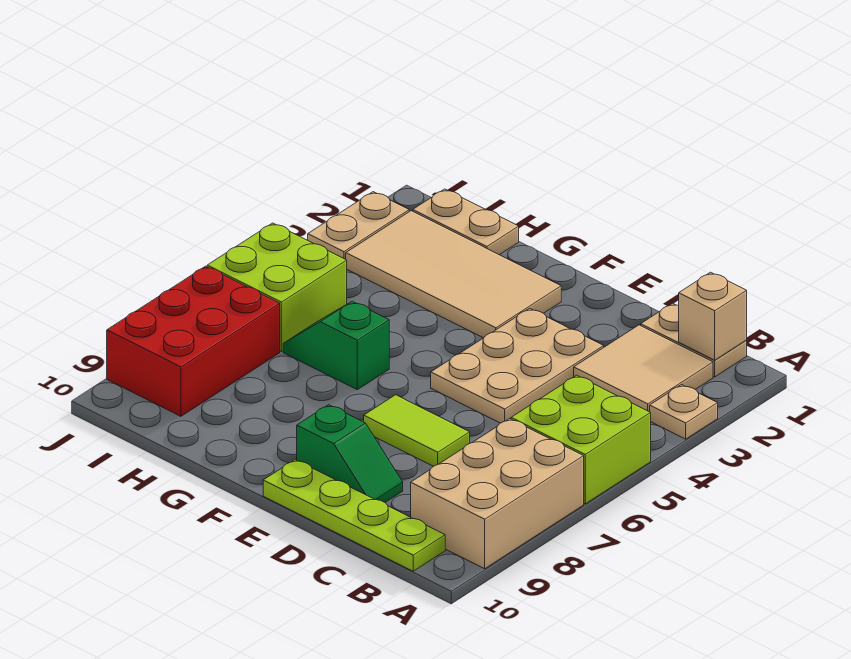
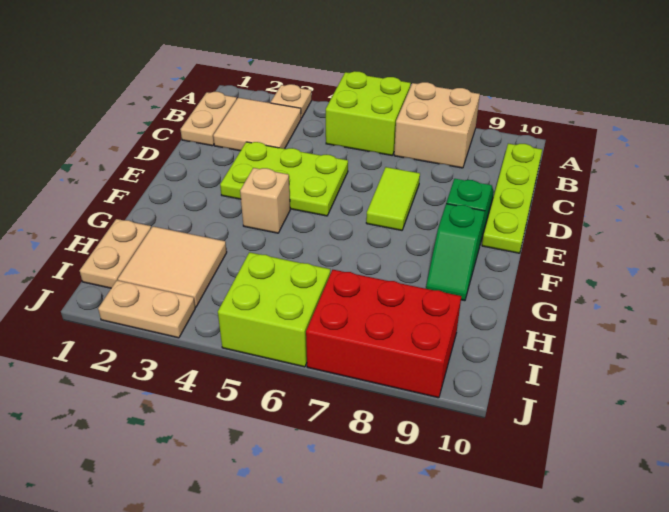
tan 2x3 brick [411,419,584,569] -> tan 2x2 brick [394,82,480,168]
tan 1x1 brick [679,272,747,360] -> tan 1x1 brick moved to [240,168,290,233]
tan 2x3 plate [431,308,604,423] -> lime 2x3 plate [220,142,348,216]
tan 2x4 tile [346,211,561,338] -> tan 2x2 tile [118,226,227,307]
green 1x2 slope [283,301,389,390] -> green 1x2 slope moved to [426,204,485,301]

